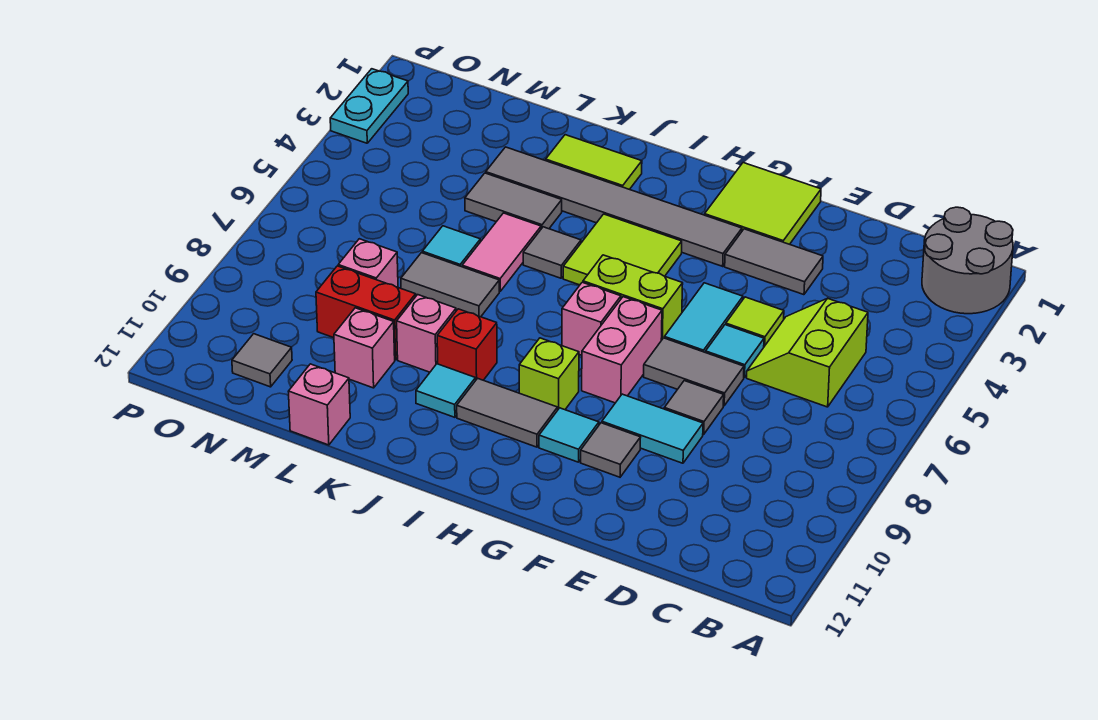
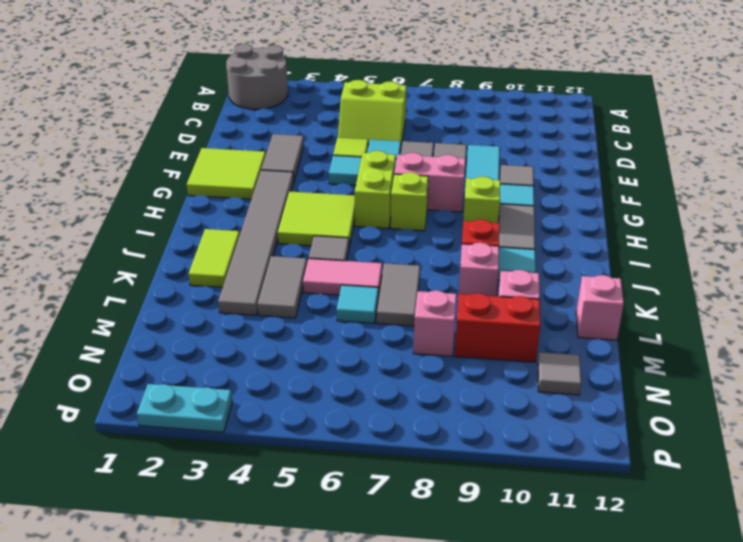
pink 1x1 brick [562,282,621,355] -> lime 1x1 brick [391,172,428,231]
red 1x2 brick [316,266,416,360] -> red 1x2 brick turned to [455,293,541,362]

